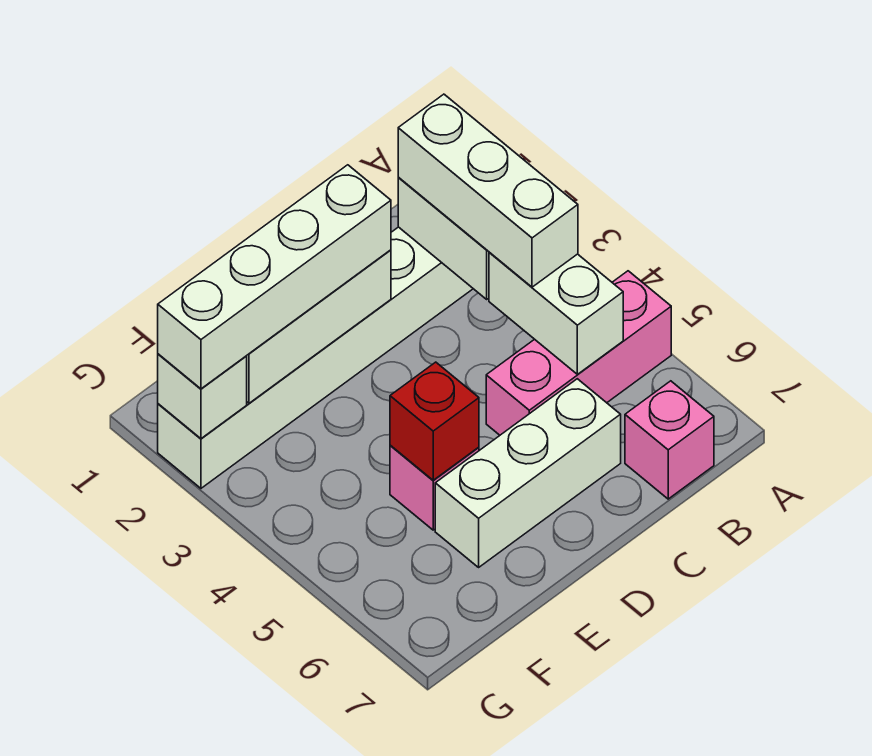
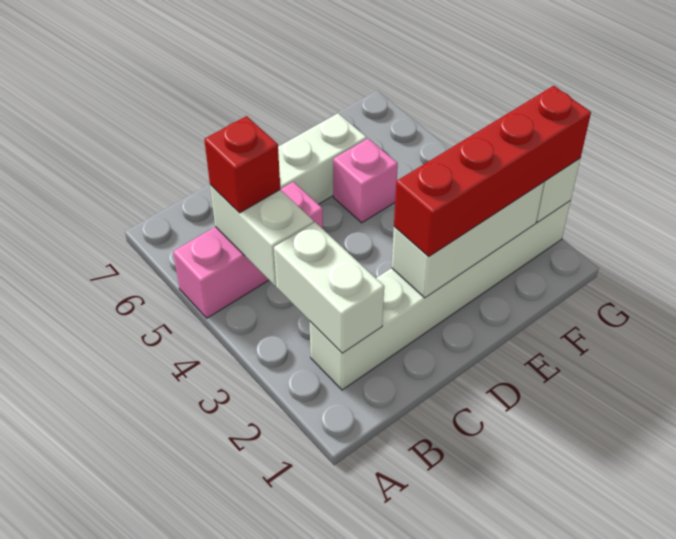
white 1x3 brick [398,94,578,287] -> none
pink 1x1 brick [625,381,714,499] -> none
white 1x4 brick [158,165,391,389] -> red 1x4 brick [394,86,591,256]
red 1x1 brick [390,362,479,480] -> red 1x1 brick moved to [204,116,280,213]

